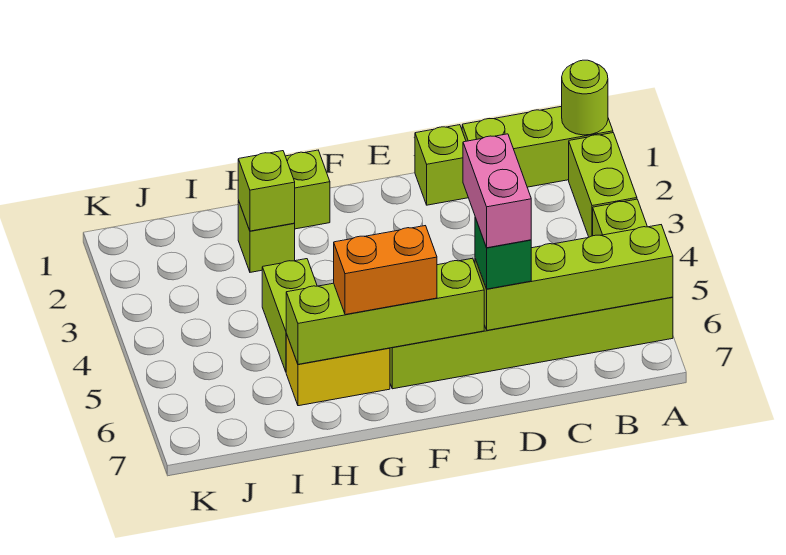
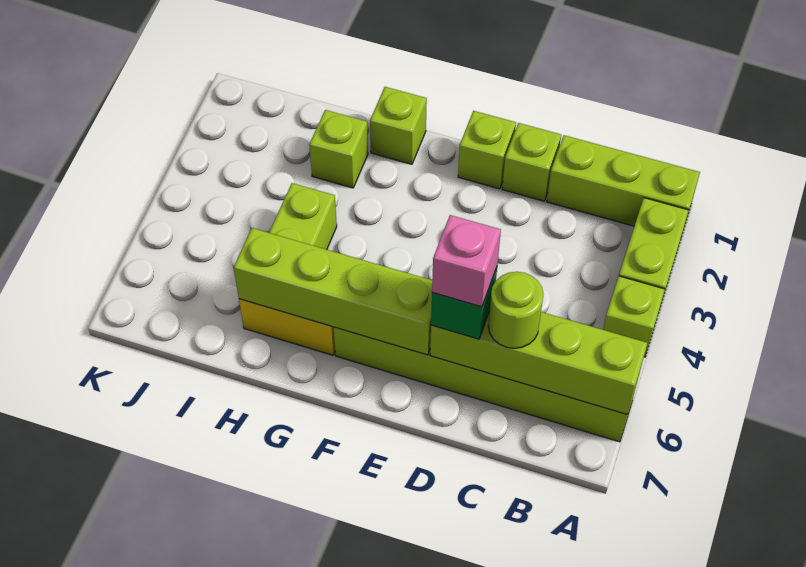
lime 1x1 round brick [562,60,608,135] -> lime 1x1 round brick moved to [488,272,543,348]
pink 1x2 brick [463,134,531,248] -> pink 1x1 brick [432,215,501,307]
orange 1x2 brick [334,226,437,315] -> none
lime 1x1 brick [238,151,295,231] -> lime 1x1 brick moved to [458,111,516,189]

